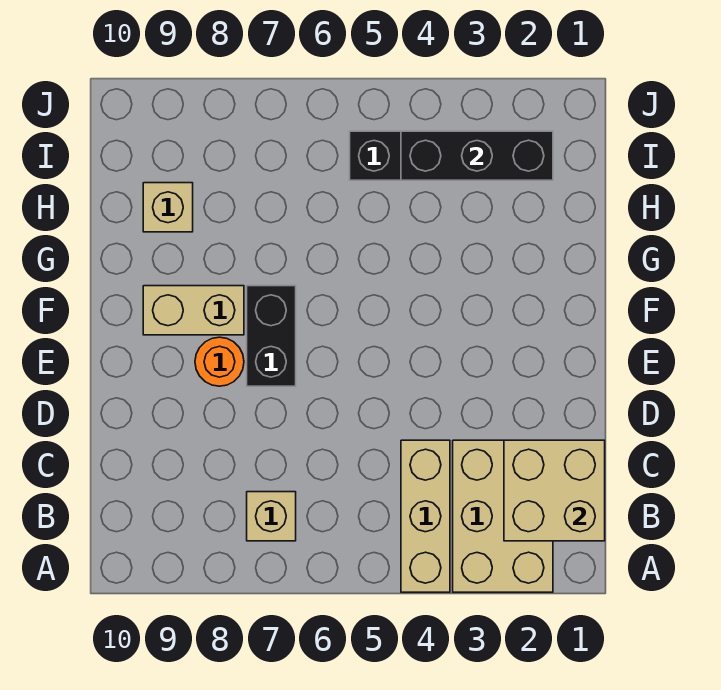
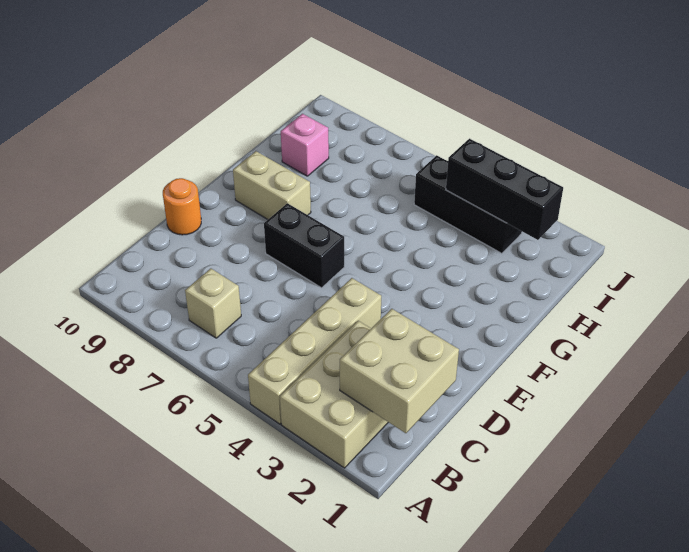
tan 1x3 brick [401,440,450,592] -> tan 1x4 brick [248,278,381,424]
black 1x2 brick [247,286,296,386] -> black 1x2 brick turned to [264,203,344,288]
orange 1x1 round brick [195,337,244,386] -> orange 1x1 round brick moved to [163,178,201,235]
tan 1x1 brick [143,183,193,232] -> pink 1x1 brick [281,114,329,176]

